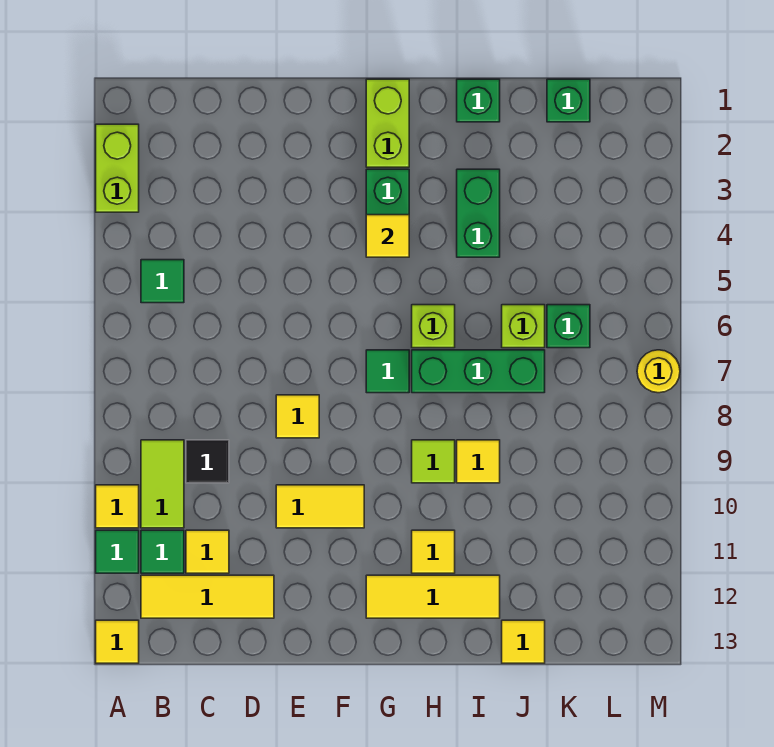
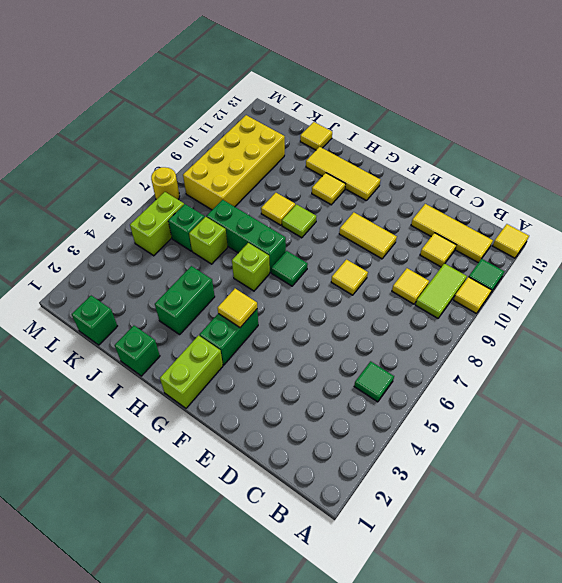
lime 1x2 brick [96,124,139,212] -> lime 1x2 brick moved to [130,192,184,256]
green 1x1 tile [141,530,184,573] -> none
black 1x1 tile [186,440,229,483] -> yellow 1x1 tile [392,268,429,304]
none -> yellow 2x4 brick [183,115,285,210]

